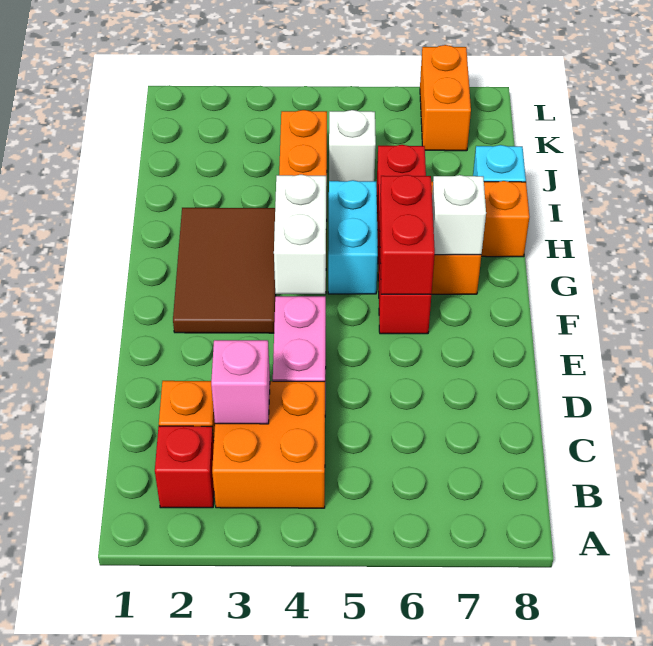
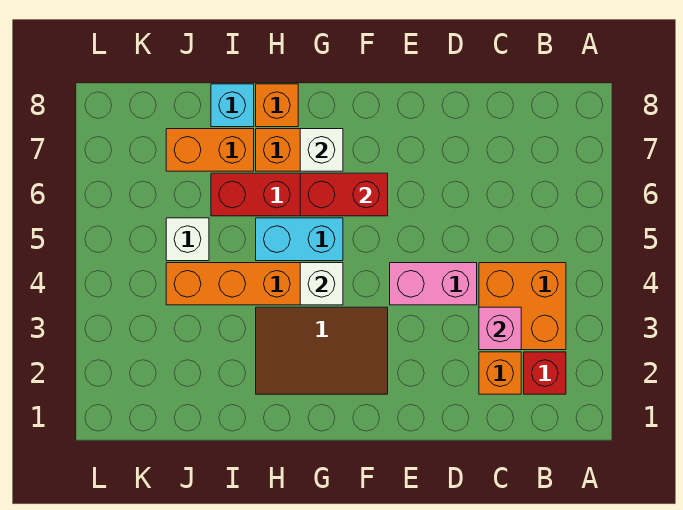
white 1x2 brick [274,175,326,294] -> white 1x1 brick [300,263,343,305]
orange 1x2 brick [420,45,471,151] -> orange 1x2 brick moved to [166,129,254,171]

